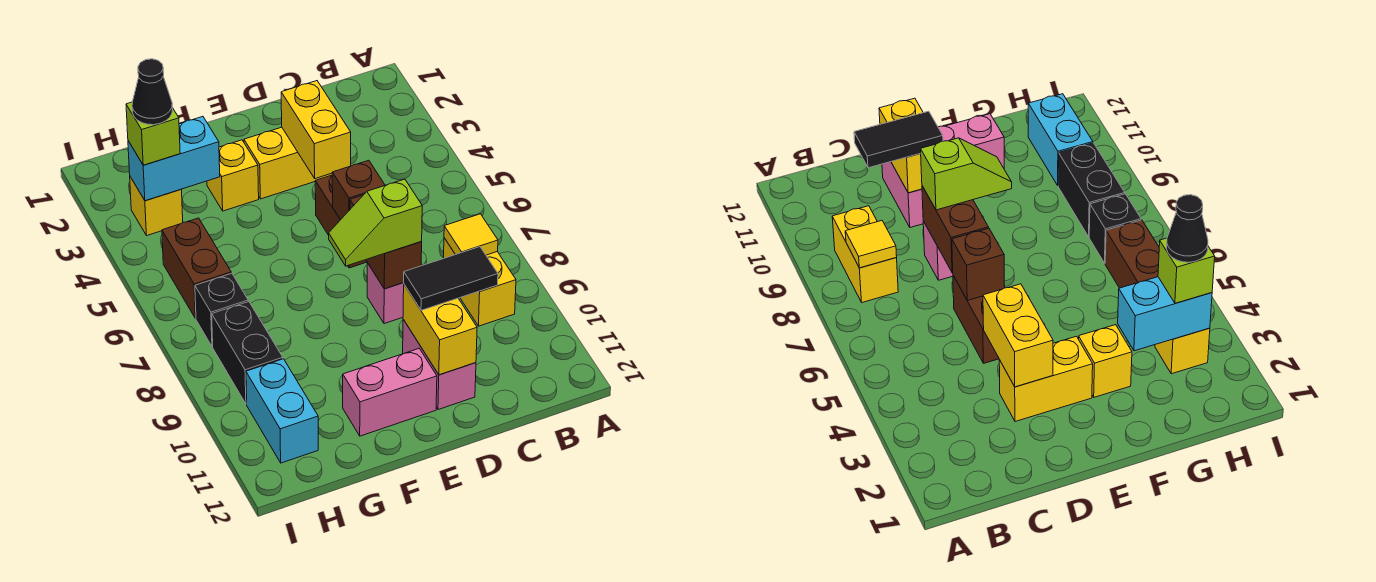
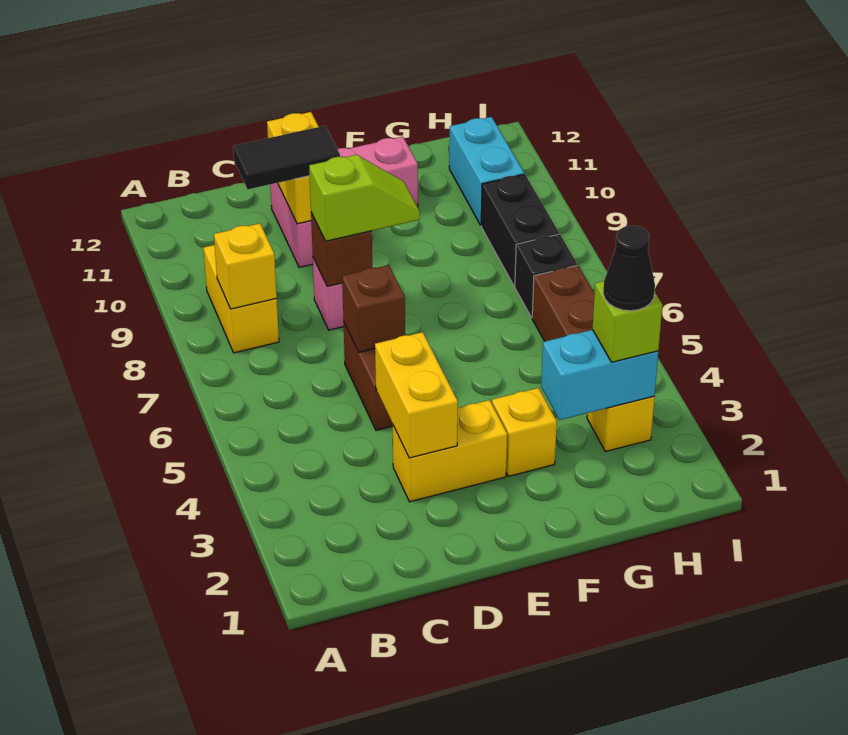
yellow 1x1 tile [444,214,498,255] -> yellow 1x1 brick [214,223,277,309]
brown 1x2 brick [350,195,422,289] -> brown 1x1 brick [311,213,372,286]

